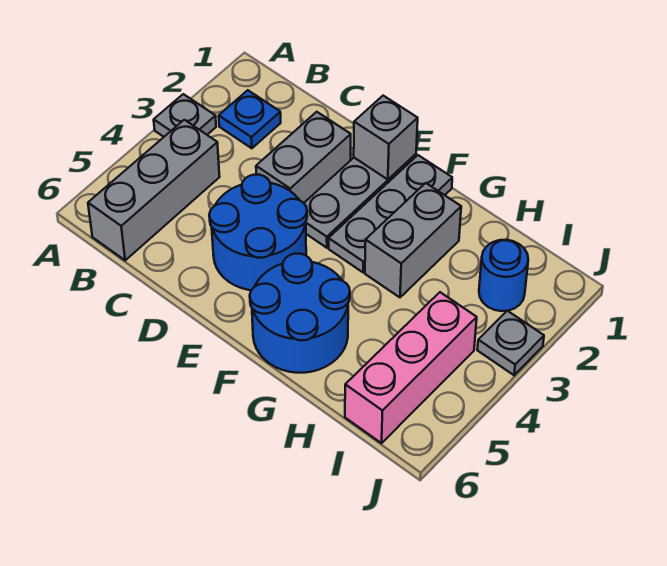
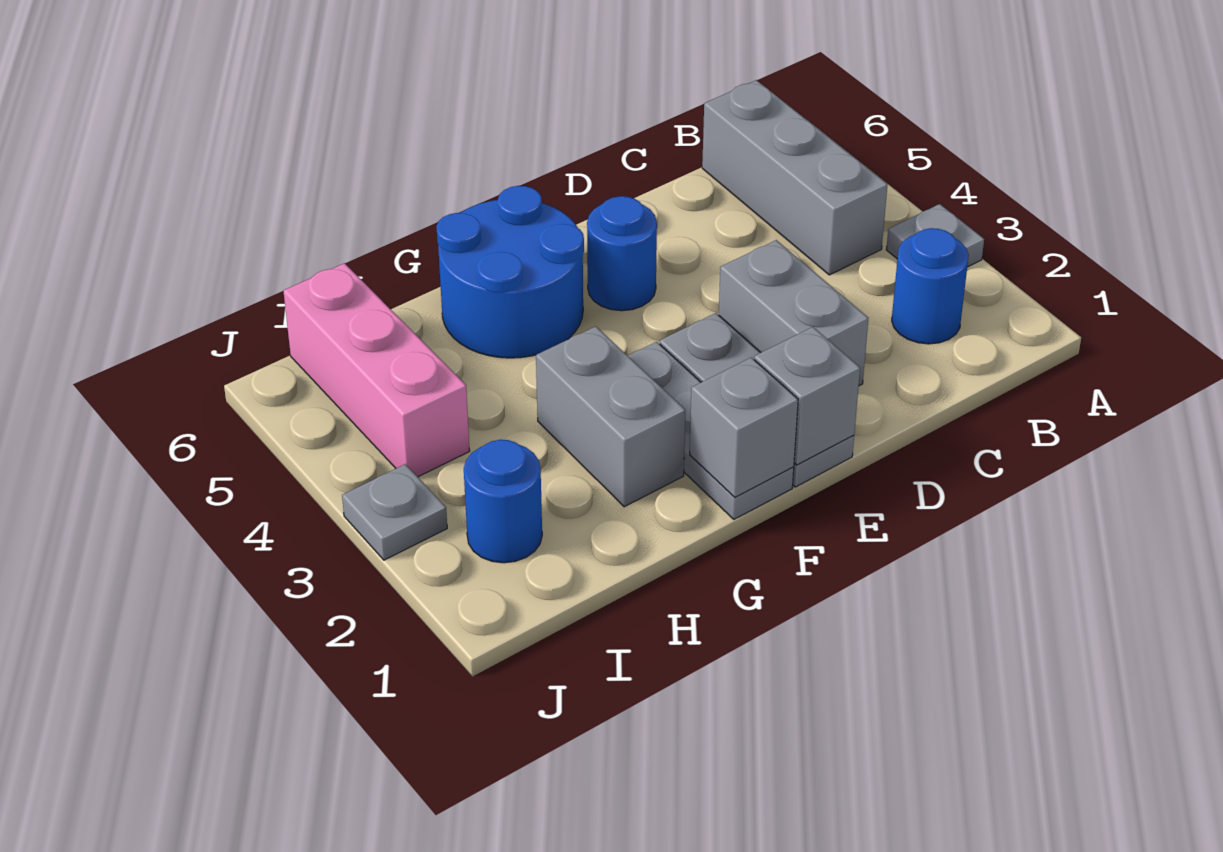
blue 1x1 plate [219,90,281,148] -> blue 1x1 round brick [892,228,969,344]
blue 2x2 round brick [209,175,307,290] -> blue 1x1 round brick [587,196,657,311]
none -> grey 1x1 brick [690,357,798,497]

